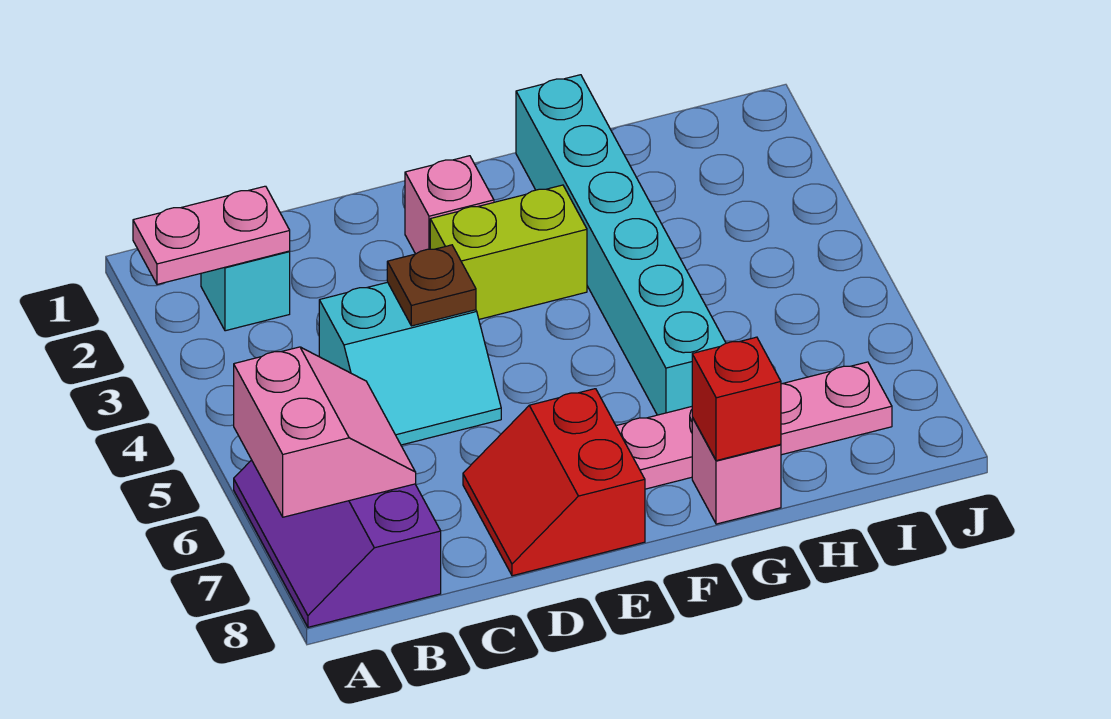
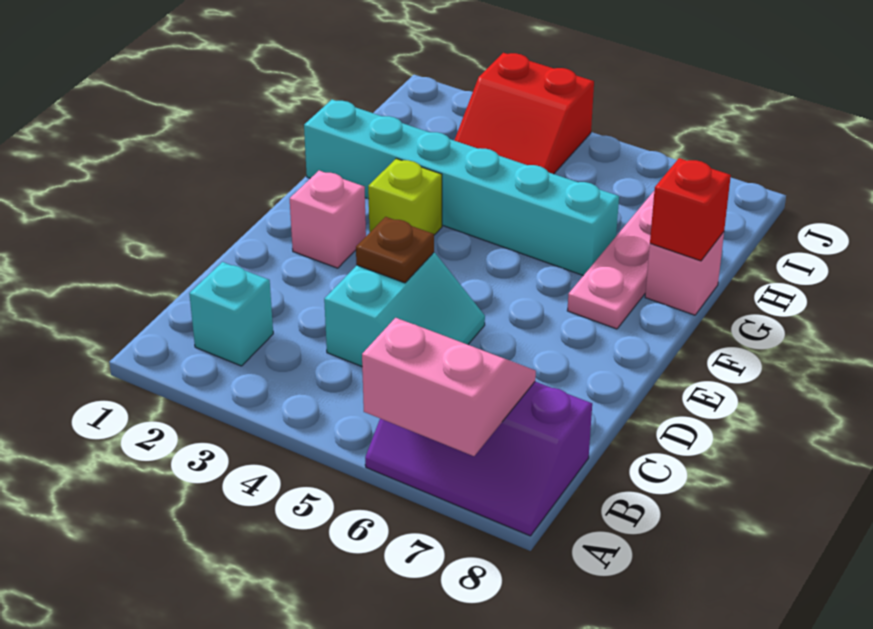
pink 1x2 plate [133,186,290,284] -> none
red 2x2 slope [463,389,645,576] -> red 2x2 slope moved to [454,53,594,174]
lime 1x2 brick [430,185,587,319] -> lime 1x1 brick [368,158,442,235]

